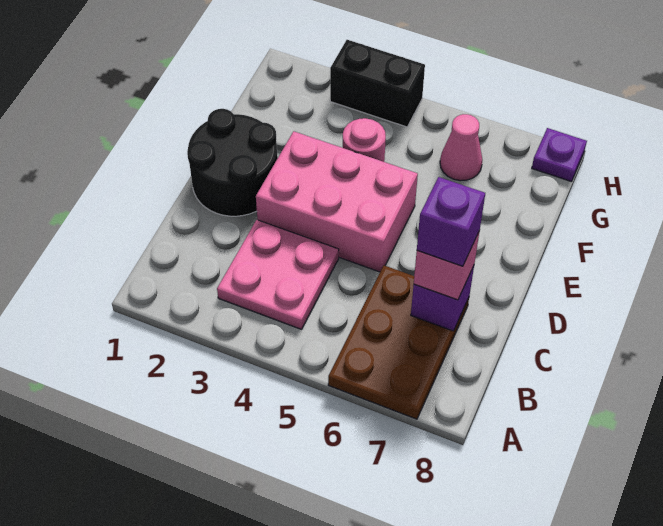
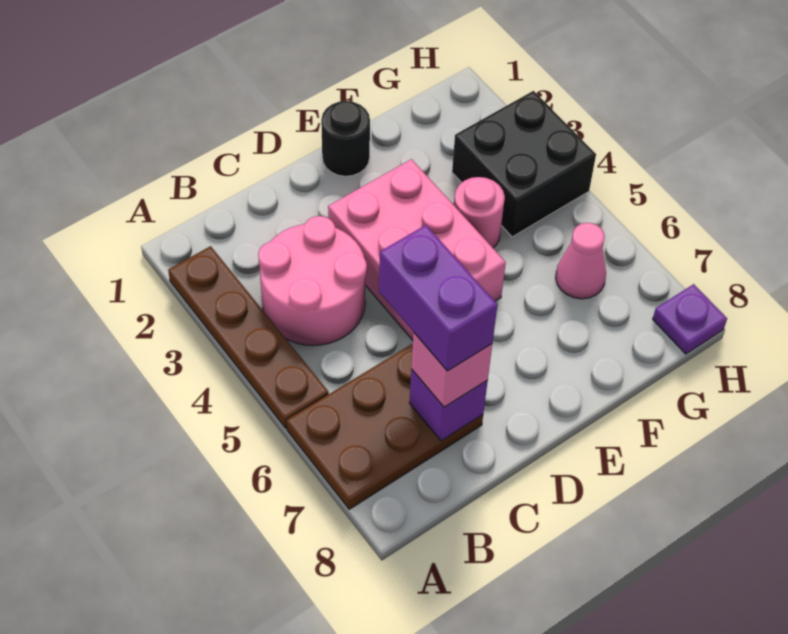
none -> brown 1x4 plate [168,246,329,428]
pink 2x2 plate [217,220,339,329] -> pink 2x2 round brick [258,216,367,345]
purple 1x1 brick [417,177,485,266] -> purple 1x2 brick [379,225,497,371]
black 2x2 round brick [187,109,278,216] -> black 1x1 round brick [321,101,370,176]
black 1x2 brick [330,40,425,127] -> black 2x2 brick [452,91,596,237]

